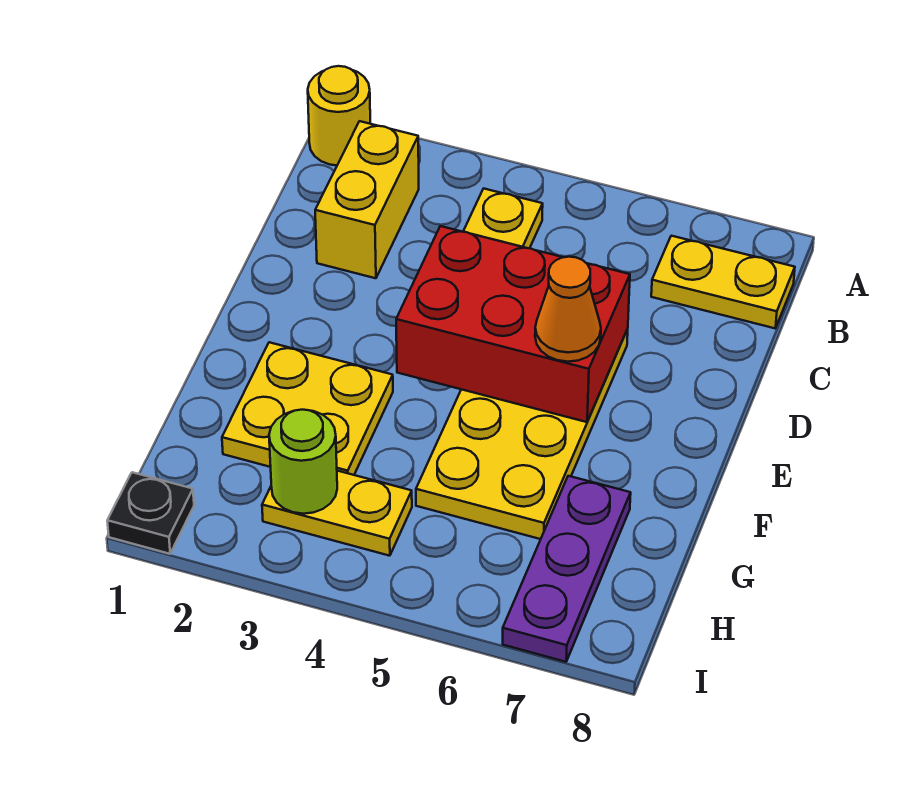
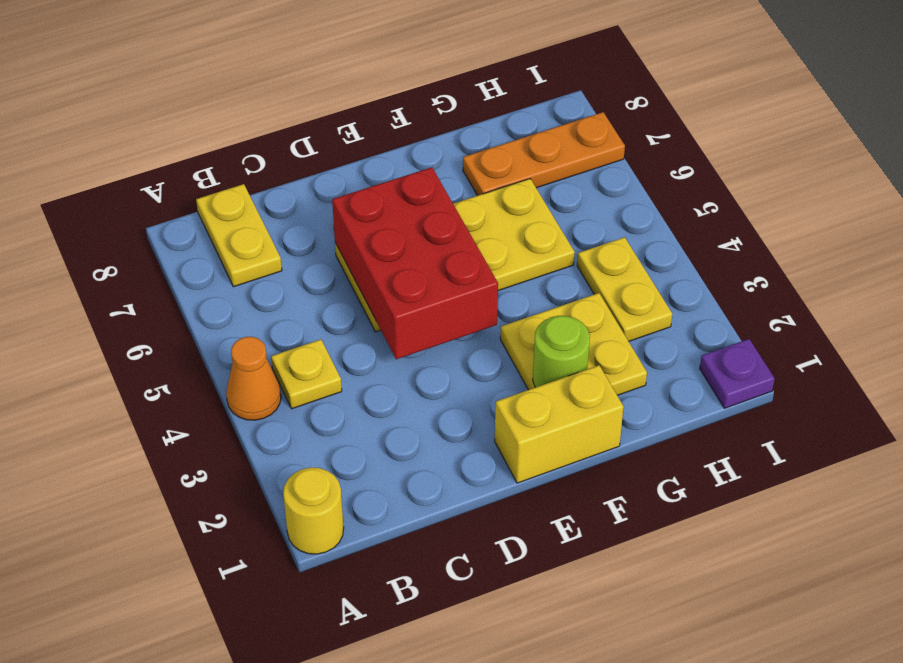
yellow 1x2 brick [315,121,419,278] -> yellow 1x2 brick moved to [495,365,624,483]
orange 1x1 cone [535,257,601,362] -> orange 1x1 cone moved to [226,337,281,420]
purple 1x3 plate [503,476,631,662] -> orange 1x3 plate [463,112,625,196]
lime 1x1 round brick [269,410,337,514] -> lime 1x1 round brick moved to [533,316,590,387]
black 1x1 plate [107,472,194,554] -> purple 1x1 plate [700,339,775,408]

